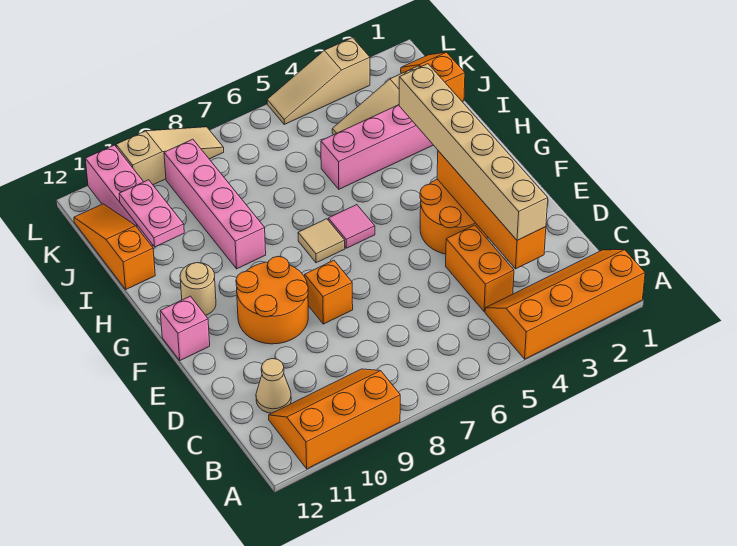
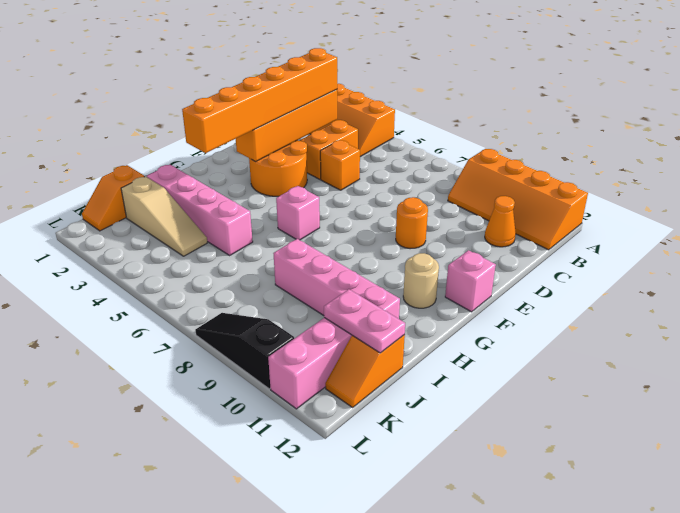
orange 2x3 slope [269,369,400,469] -> orange 2x4 slope [448,149,588,250]
tan 1x6 brick [399,64,548,240] -> orange 1x6 brick [182,48,337,153]
tan 1x1 cone [256,359,291,413] -> orange 1x1 cone [485,196,516,247]
orange 1x1 brick [305,260,353,324] -> orange 1x1 brick moved to [320,140,360,190]
orange 2x2 round brick [236,257,308,344] -> orange 1x1 round brick [396,197,428,249]
pink 1x1 tile [328,205,375,248] -> pink 1x1 brick [276,186,320,240]
tan 1x1 tile [298,219,345,263] -> none
pink 1x4 brick [164,139,266,269] -> pink 1x4 brick turned to [273,239,400,319]
pink 1x2 plate [119,180,184,247] -> pink 1x2 plate turned to [324,289,405,353]
orange 1x3 slope [74,204,155,289] -> orange 1x2 slope [325,335,405,407]
tan 1x3 slope [267,38,370,124] -> none
tan 1x3 slope [116,127,224,185] -> black 1x3 slope [195,313,294,389]

